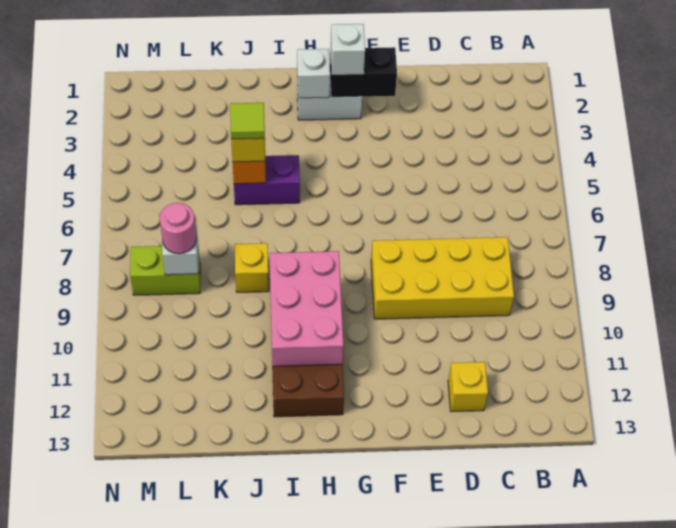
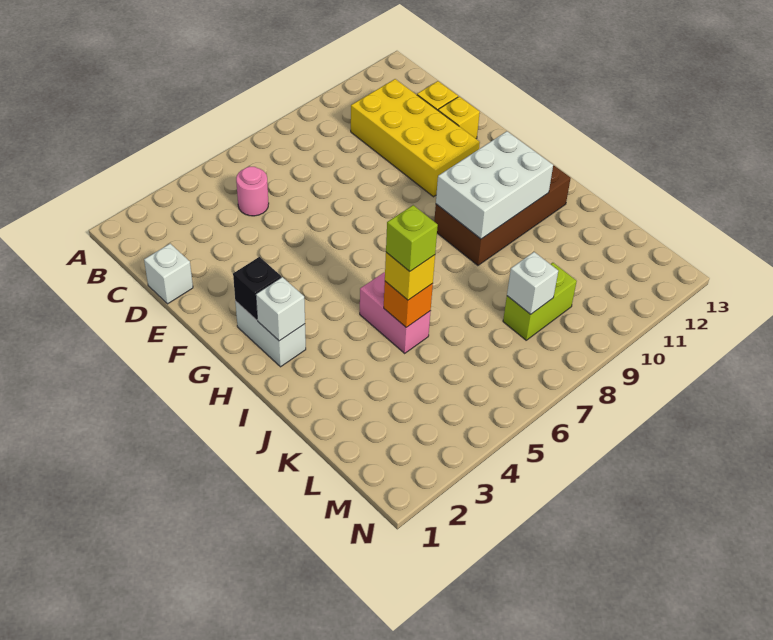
yellow 2x4 brick [371,237,514,319] -> yellow 2x4 brick moved to [351,79,480,197]
black 1x2 brick [330,47,397,97] -> black 1x1 brick [233,257,281,320]
white 1x1 brick [331,24,365,75] -> white 1x1 brick moved to [144,244,193,304]
pink 2x3 brick [270,251,344,366] -> white 2x3 brick [436,131,553,239]
purple 1x2 brick [234,155,300,205] -> pink 1x2 brick [360,272,431,353]
lime 1x1 tile [230,103,265,139] -> lime 1x1 brick [386,205,438,271]
yellow 1x1 brick [235,243,269,292] -> yellow 1x1 brick moved to [438,97,480,139]
lime 1x2 brick [130,246,200,295] -> lime 1x2 brick turned to [503,263,577,340]
pink 1x1 round brick [160,203,196,254] -> pink 1x1 round brick moved to [236,167,269,216]

